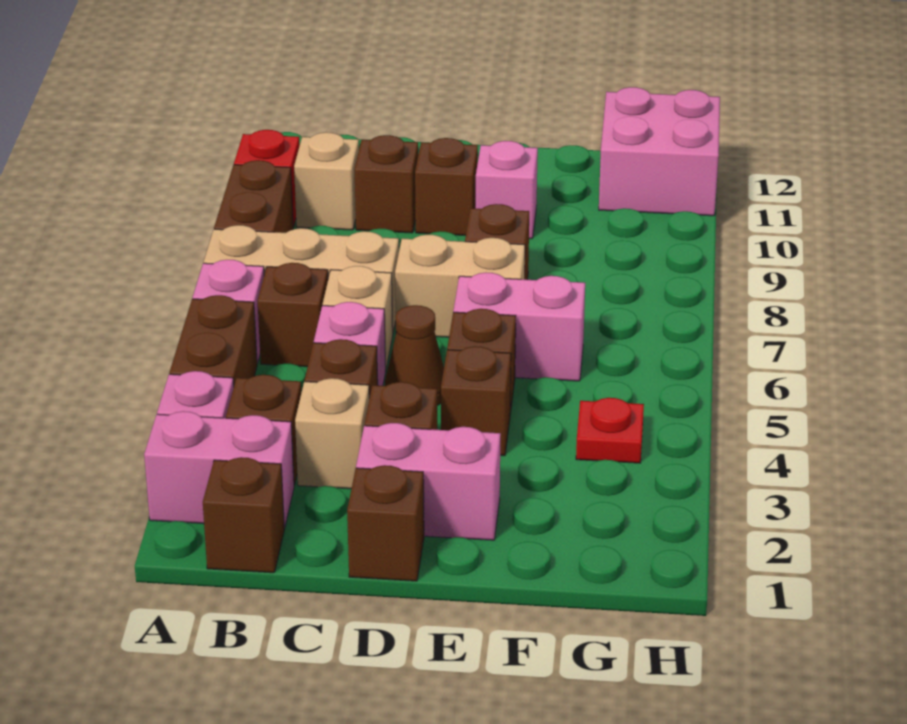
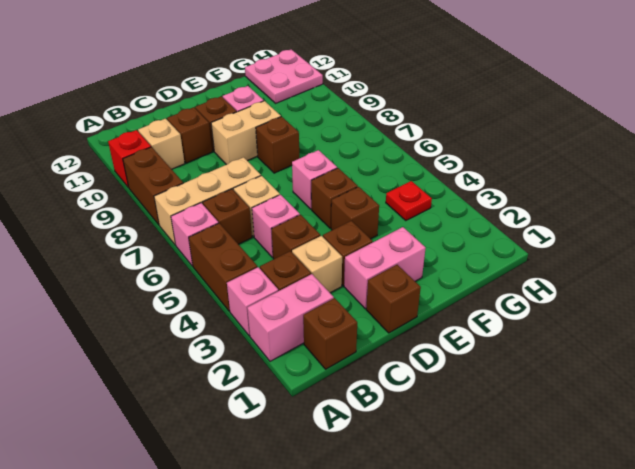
brown 1x1 cone [385,305,444,405] -> none
tan 1x2 brick [395,235,525,337] -> tan 1x2 brick moved to [211,101,281,165]
pink 1x2 brick [453,272,585,381] -> pink 1x1 brick [292,150,337,209]
pink 2x2 brick [599,87,720,216] -> pink 2x2 plate [245,49,323,103]

